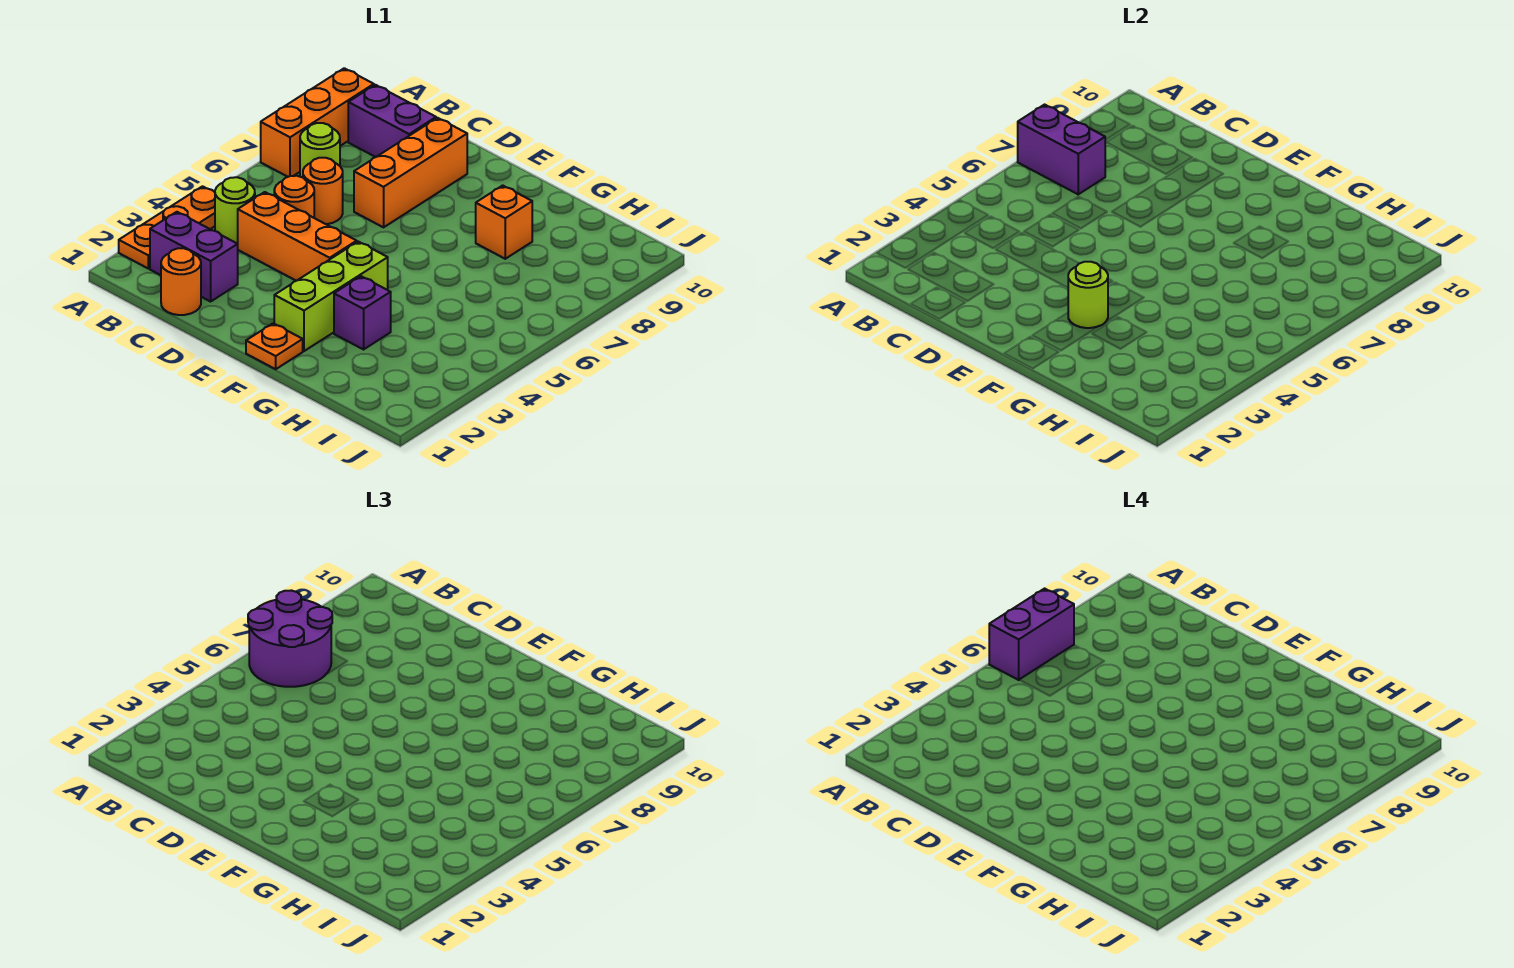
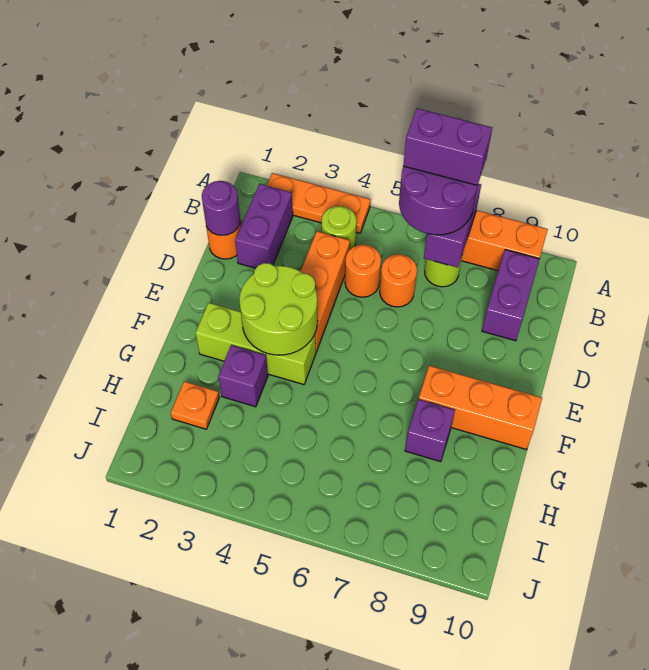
none -> purple 1x1 round brick [202,181,240,235]
orange 1x3 brick [354,118,467,227] -> orange 1x3 brick moved to [419,366,542,449]
orange 1x1 plate [246,323,303,369] -> orange 1x1 plate moved to [171,381,219,429]
lime 1x1 round brick [1068,262,1108,328] -> lime 2x2 round brick [240,263,318,355]
orange 1x1 brick [476,185,532,259] -> purple 1x1 brick [405,399,455,462]

